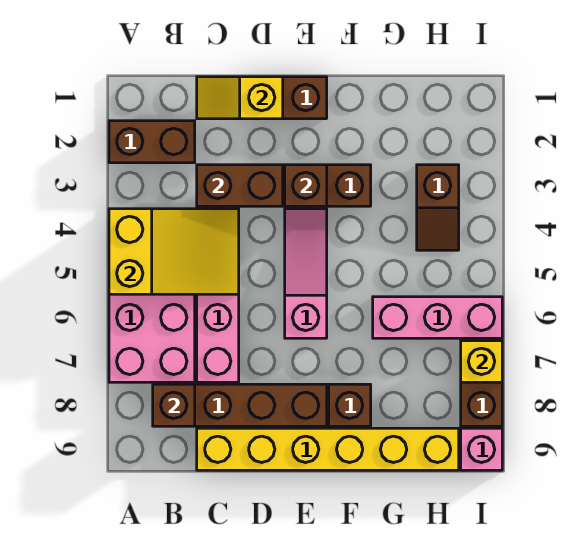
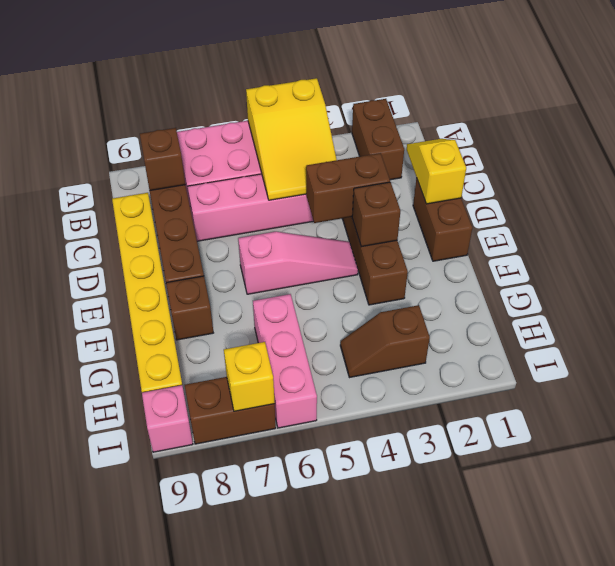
brown 1x2 brick [197,165,283,206] -> brown 1x2 brick turned to [306,153,390,223]

